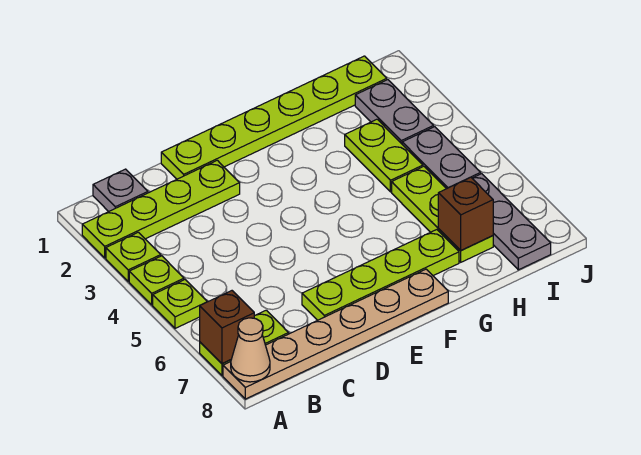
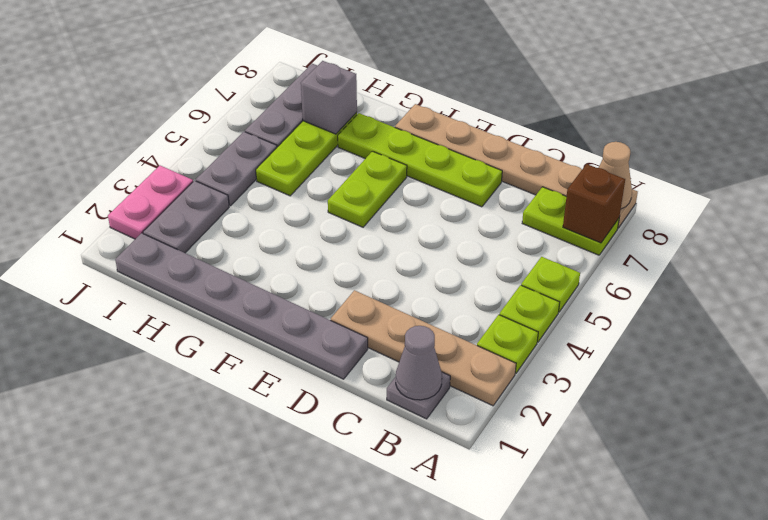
lime 1x4 plate [82,160,240,258] -> tan 1x4 plate [331,290,516,406]
none -> grey 1x1 cone [396,326,442,400]
lime 1x6 plate [161,56,387,179] -> grey 1x6 plate [115,233,368,379]
lime 1x2 plate [345,119,423,192] -> lime 1x2 plate moved to [328,151,407,227]
brown 1x1 brick [438,177,493,250] -> grey 1x1 brick [301,61,357,134]
none -> pink 1x2 plate [108,166,193,239]

